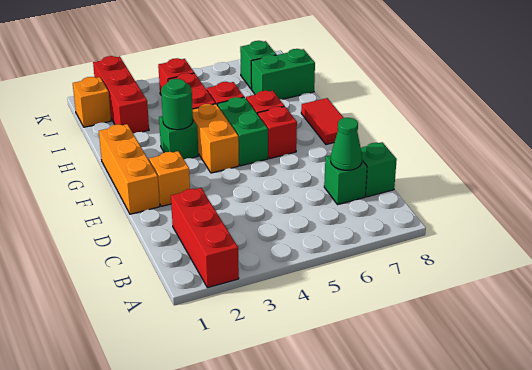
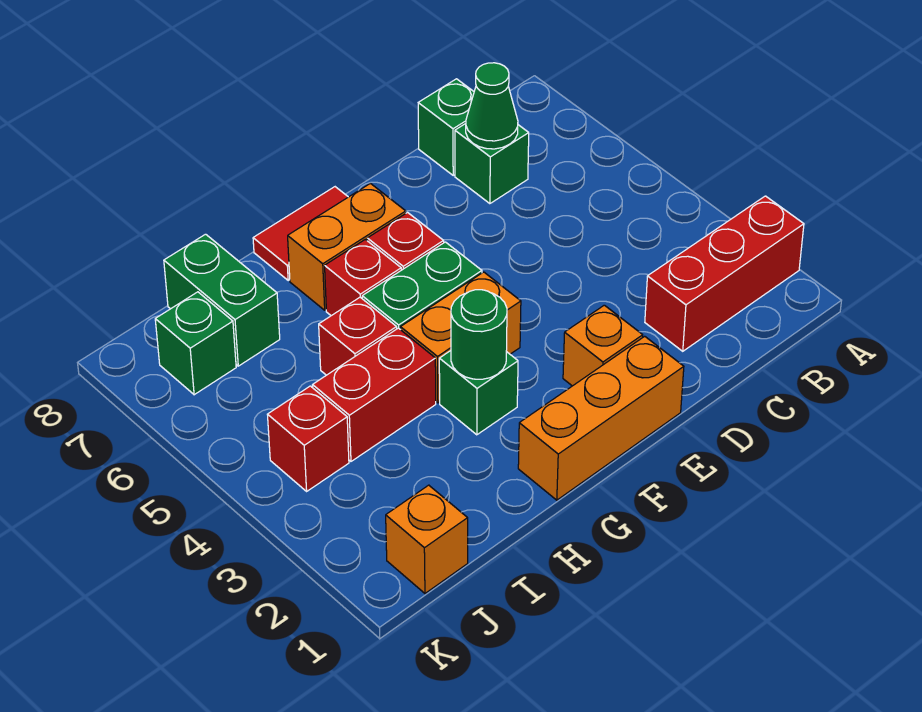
none -> orange 1x2 brick [288,183,406,310]
red 1x3 brick [93,56,149,134] -> none

